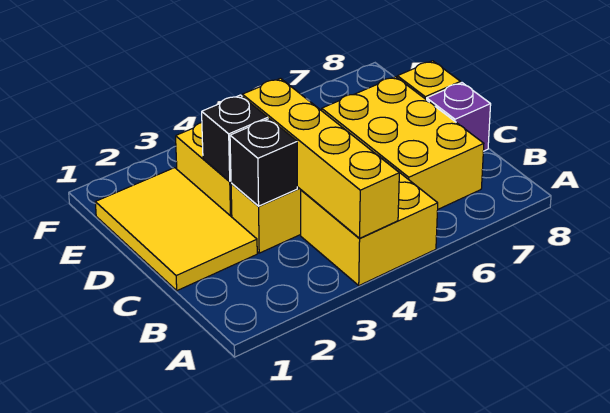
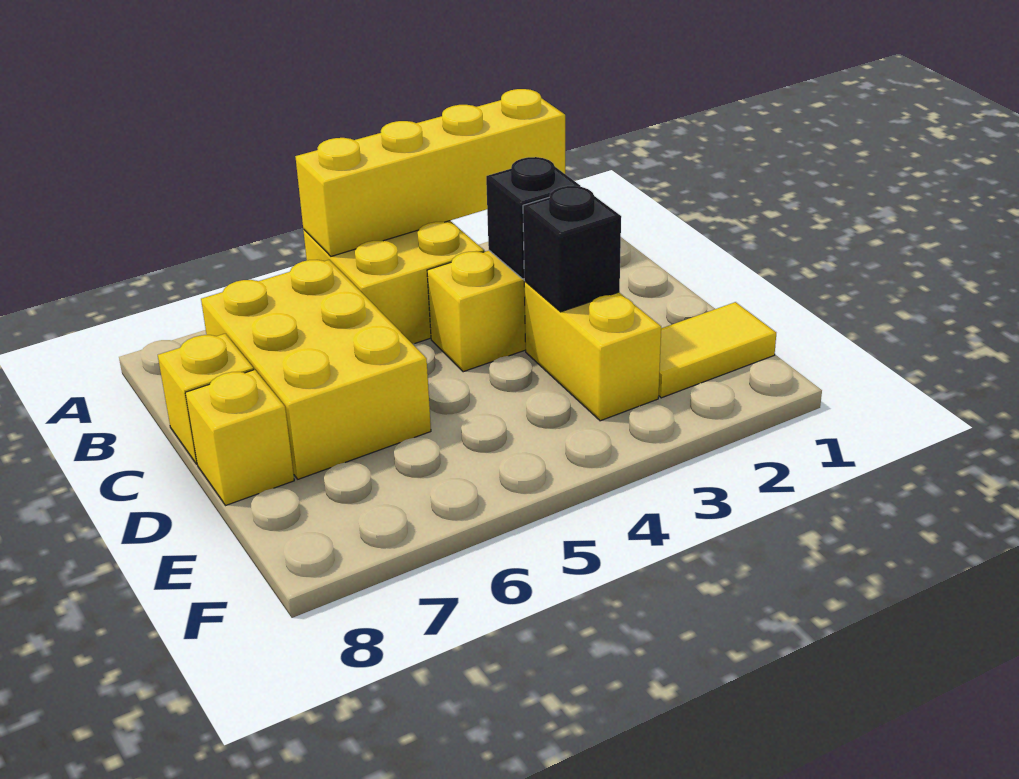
yellow 1x4 brick [242,78,399,238] -> yellow 1x4 brick turned to [295,89,565,256]
yellow 2x3 tile [95,168,257,291] -> yellow 1x2 tile [659,302,776,398]
purple 1x1 brick [427,83,491,151] -> yellow 1x1 brick [158,334,254,464]

